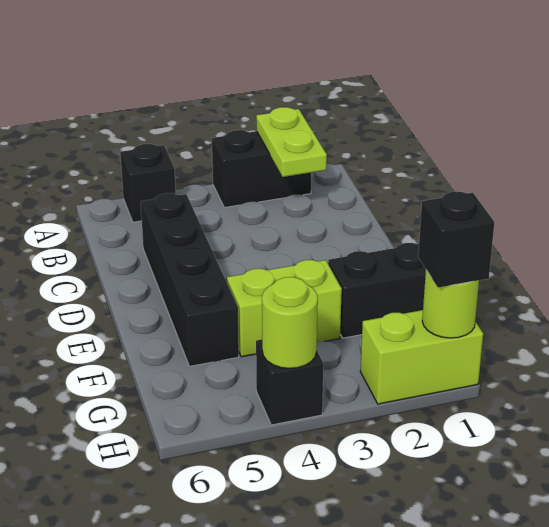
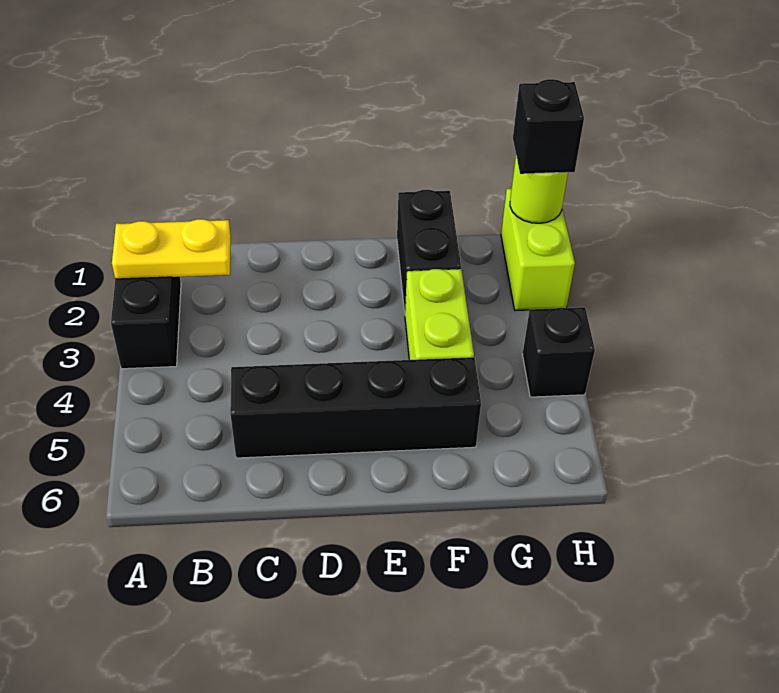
lime 1x2 plate [256,107,327,177] -> yellow 1x2 plate [112,219,231,279]
black 1x1 brick [120,144,176,222] -> none
lime 1x1 round brick [262,277,318,368] -> none

